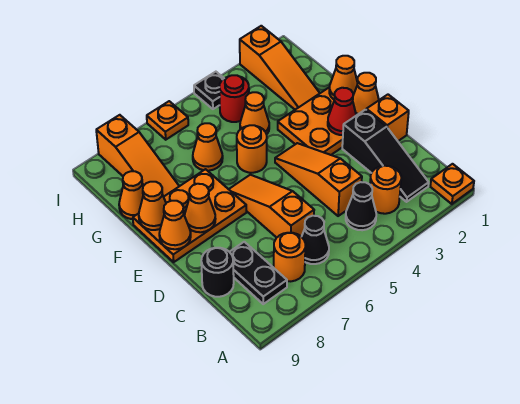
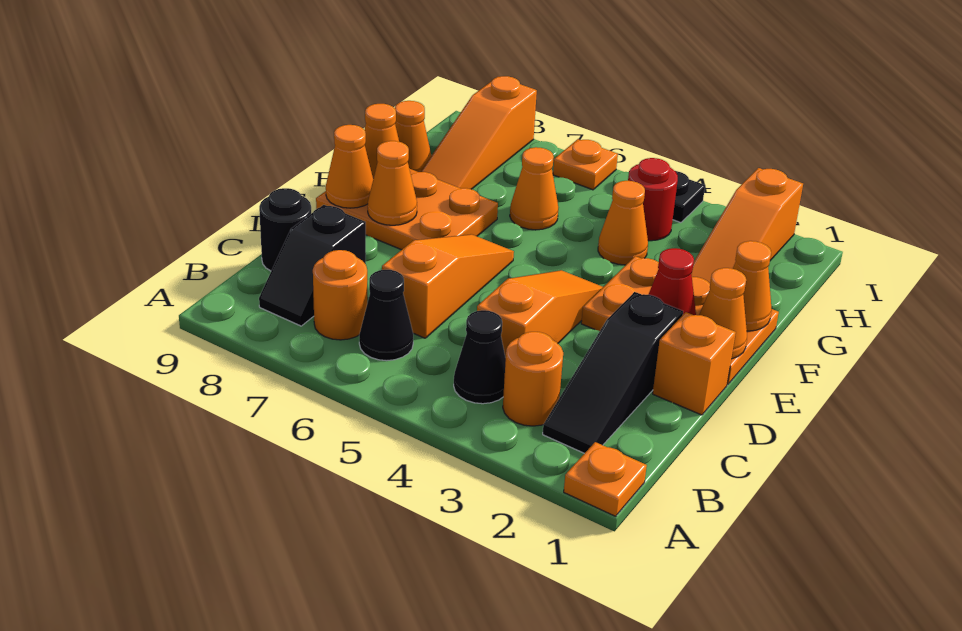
black 1x2 plate [230,242,287,304] -> black 1x2 slope [259,205,366,326]
orange 1x1 round brick [237,125,267,173] -> none

